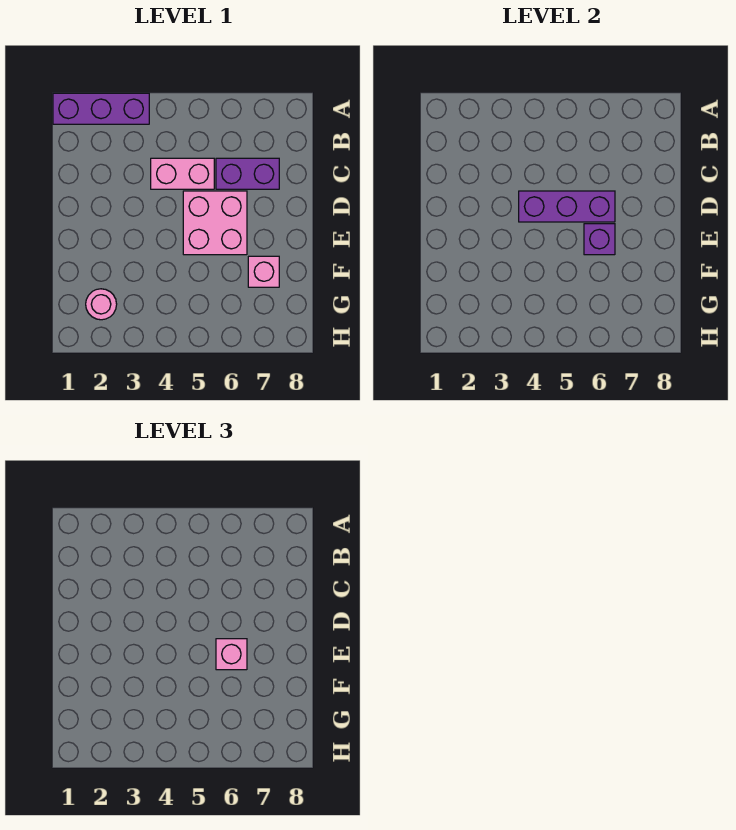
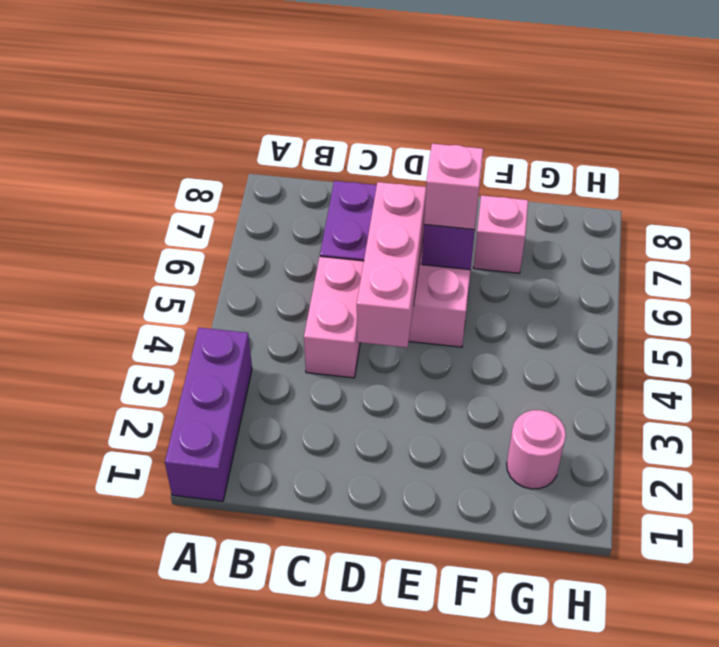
purple 1x3 brick [519,191,615,222] -> pink 1x3 brick [357,182,426,347]

